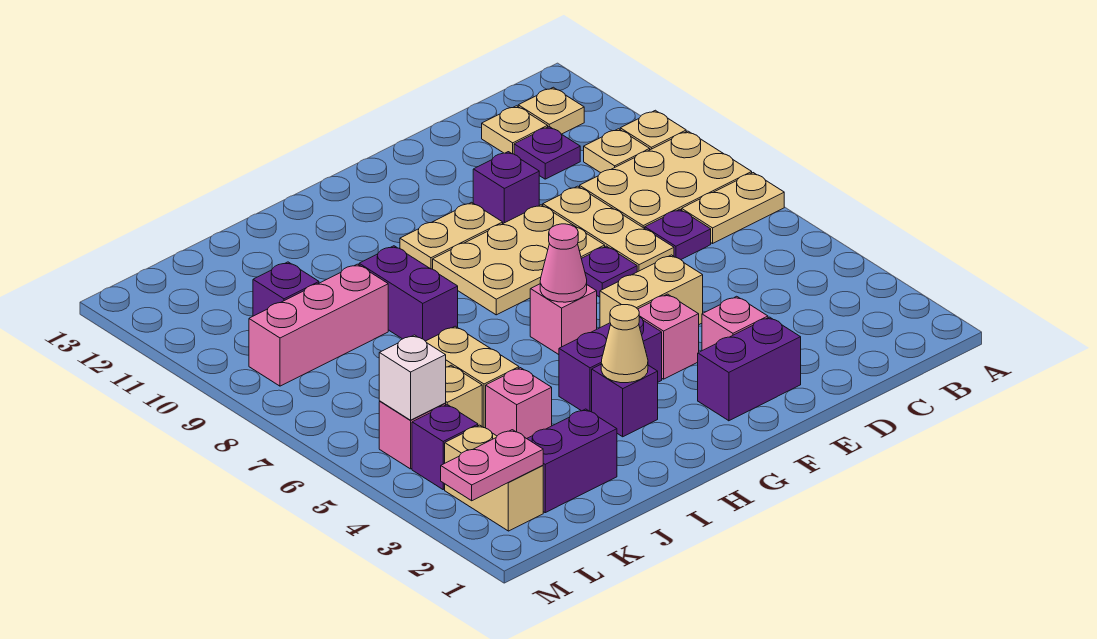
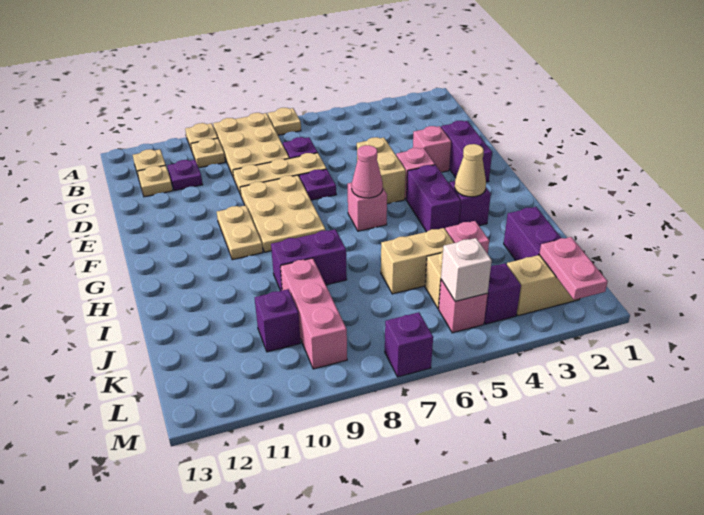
tan 1x2 plate [682,173,784,244] -> tan 1x1 plate [268,108,301,135]
purple 1x1 brick [473,152,539,223] -> purple 1x1 brick moved to [385,312,433,377]

